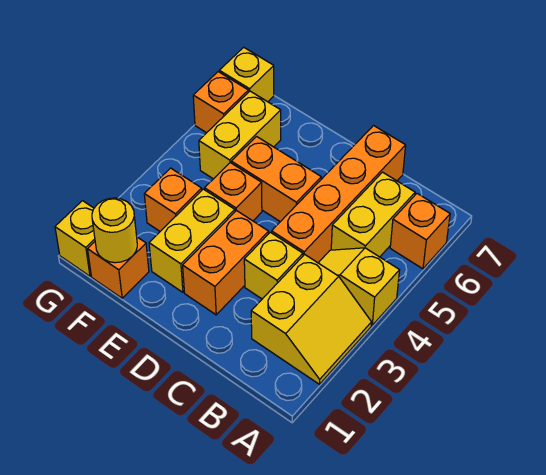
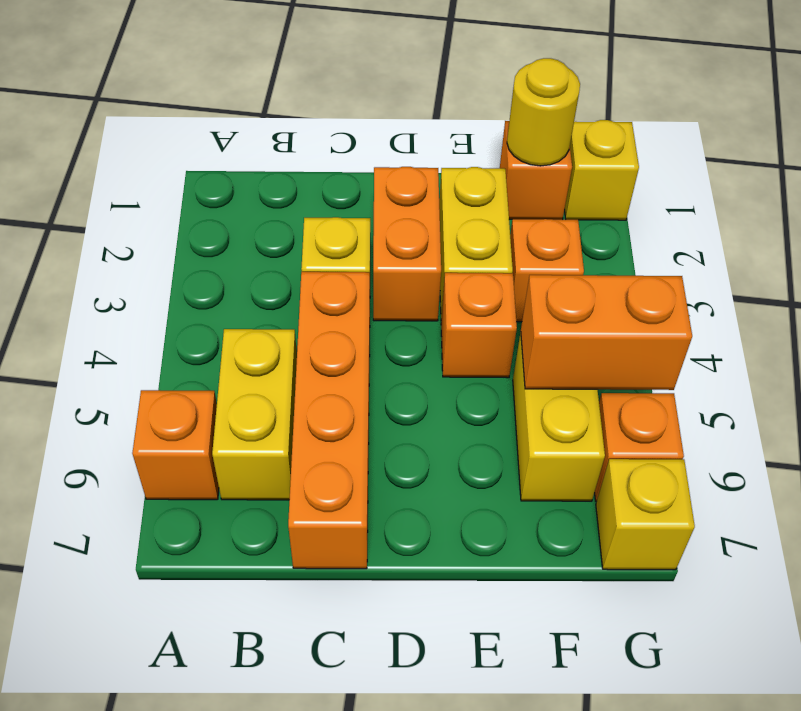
yellow 2x2 slope [251,254,371,384] -> none
yellow 1x2 slope [319,248,400,325] -> none
orange 1x2 brick [231,137,321,222] -> orange 1x2 brick moved to [521,275,692,390]

